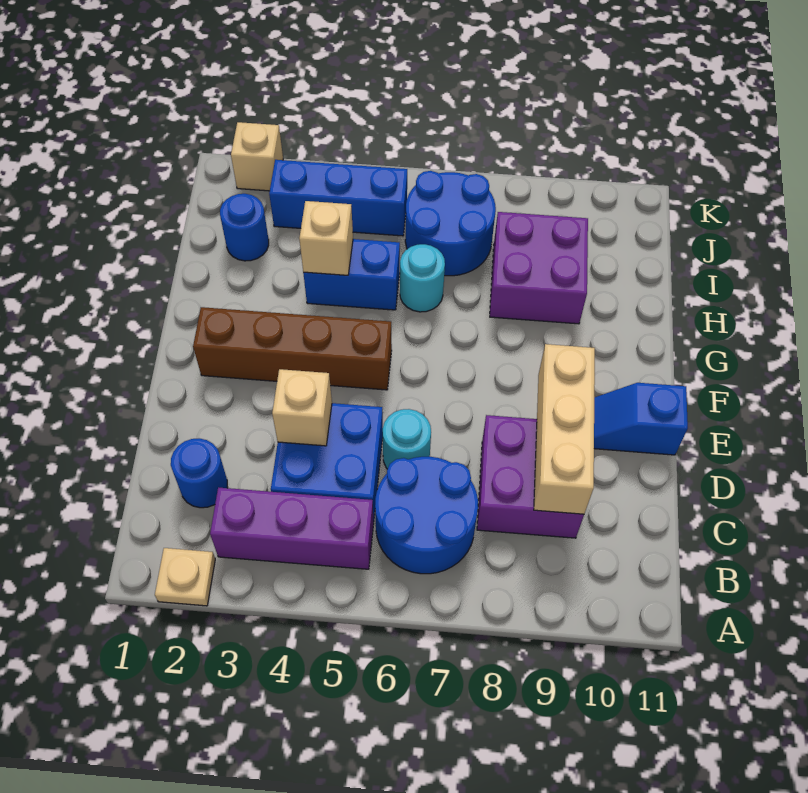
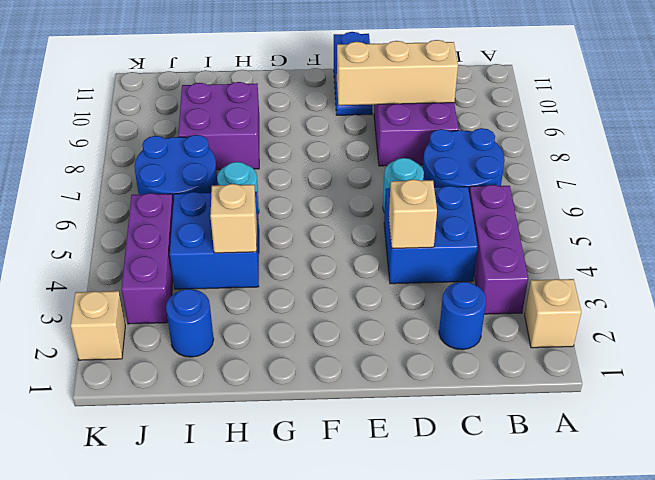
tan 1x1 plate [155,548,215,606] -> tan 1x1 brick [525,279,581,348]
brown 1x4 brick [193,307,392,390] -> none
blue 1x2 brick [303,239,400,310] -> blue 2x2 brick [170,192,259,289]
blue 1x3 brick [269,160,407,236] -> purple 1x3 brick [121,193,173,324]

